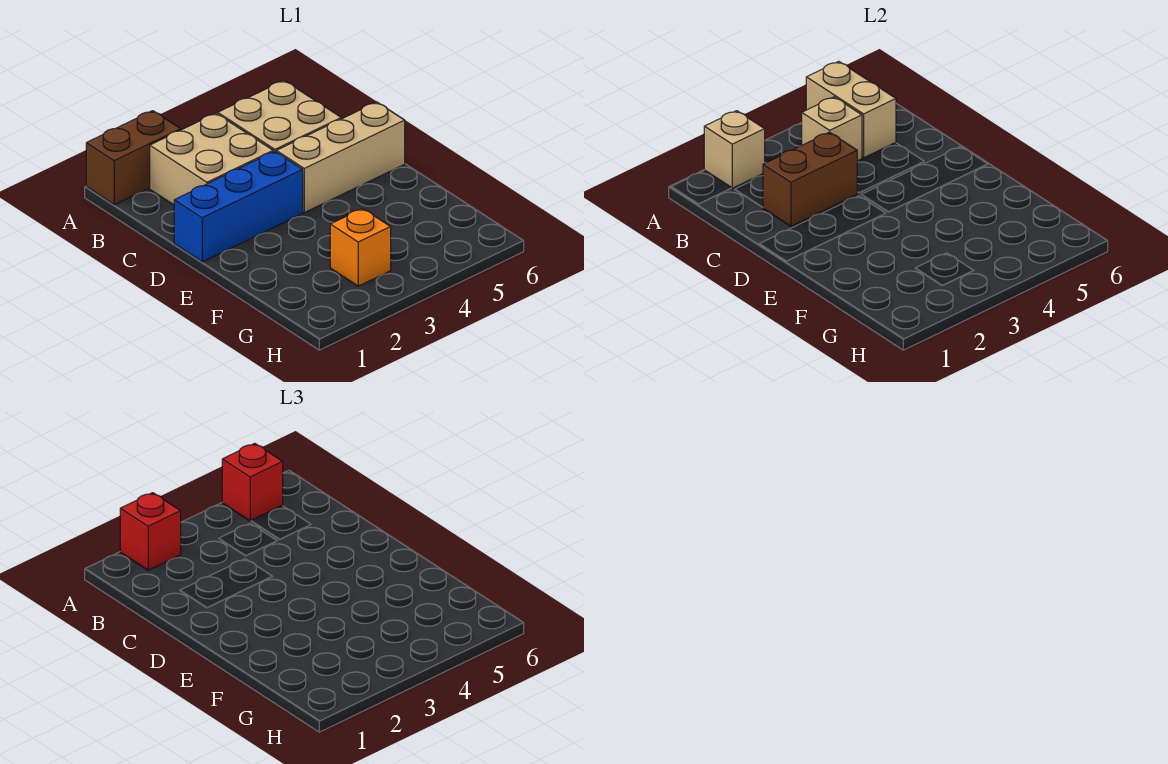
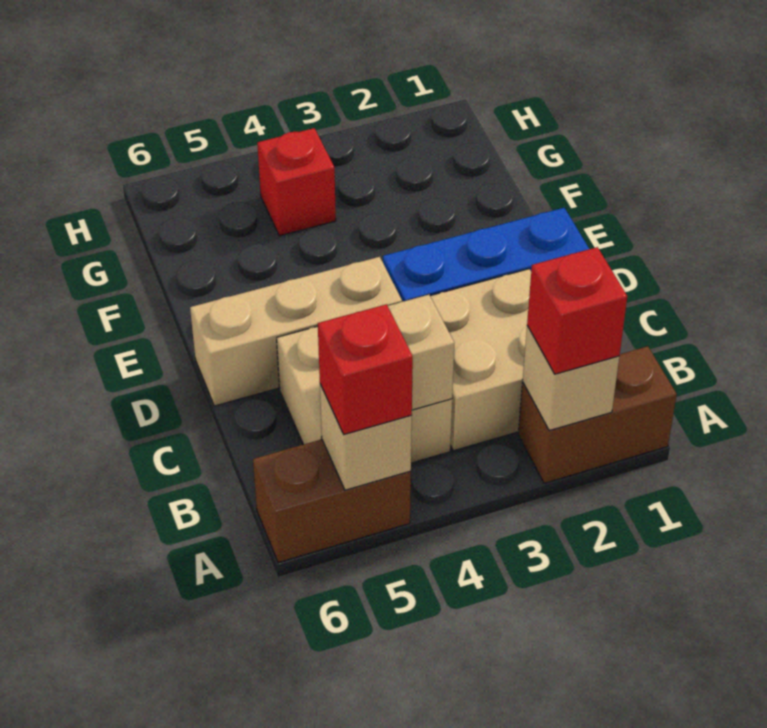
tan 1x2 brick [806,61,896,158] -> tan 1x1 brick [320,384,412,490]
brown 1x2 brick [763,132,857,226] -> brown 1x2 brick moved to [253,439,411,563]
orange 1x1 brick [330,209,391,286] -> none
none -> red 1x1 brick [257,128,336,236]

